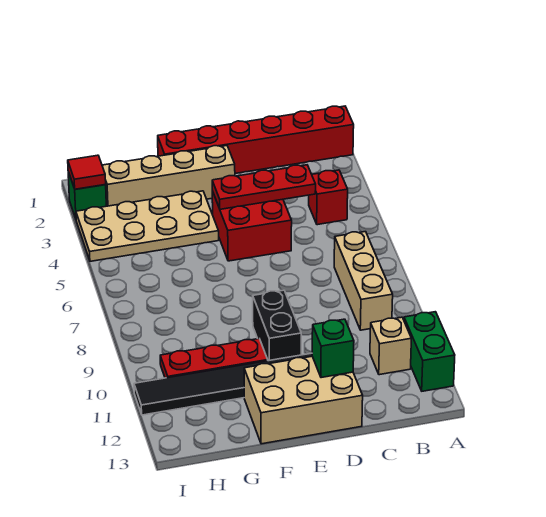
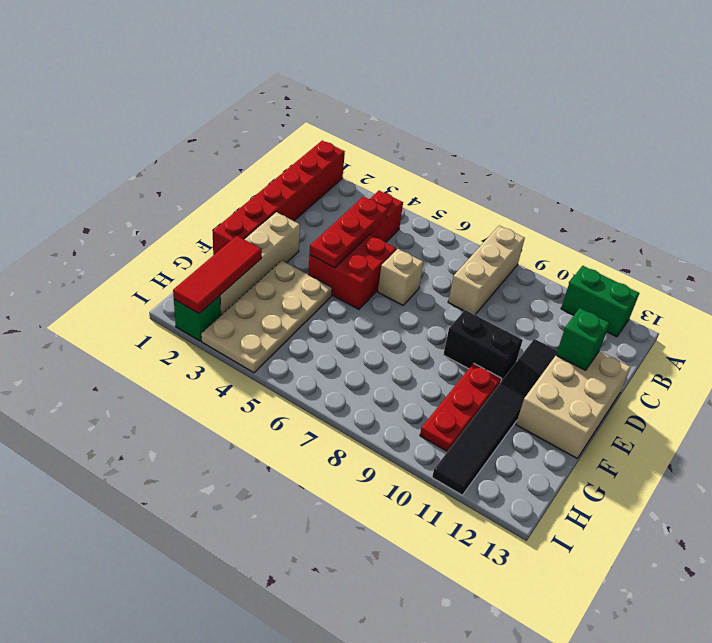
tan 1x3 brick [334,232,393,330] -> tan 1x3 brick turned to [448,226,525,315]
tan 1x1 brick [370,317,411,375] -> tan 1x1 brick moved to [378,249,424,305]
red 1x1 tile [68,155,106,189] -> red 1x3 tile [173,236,262,313]

